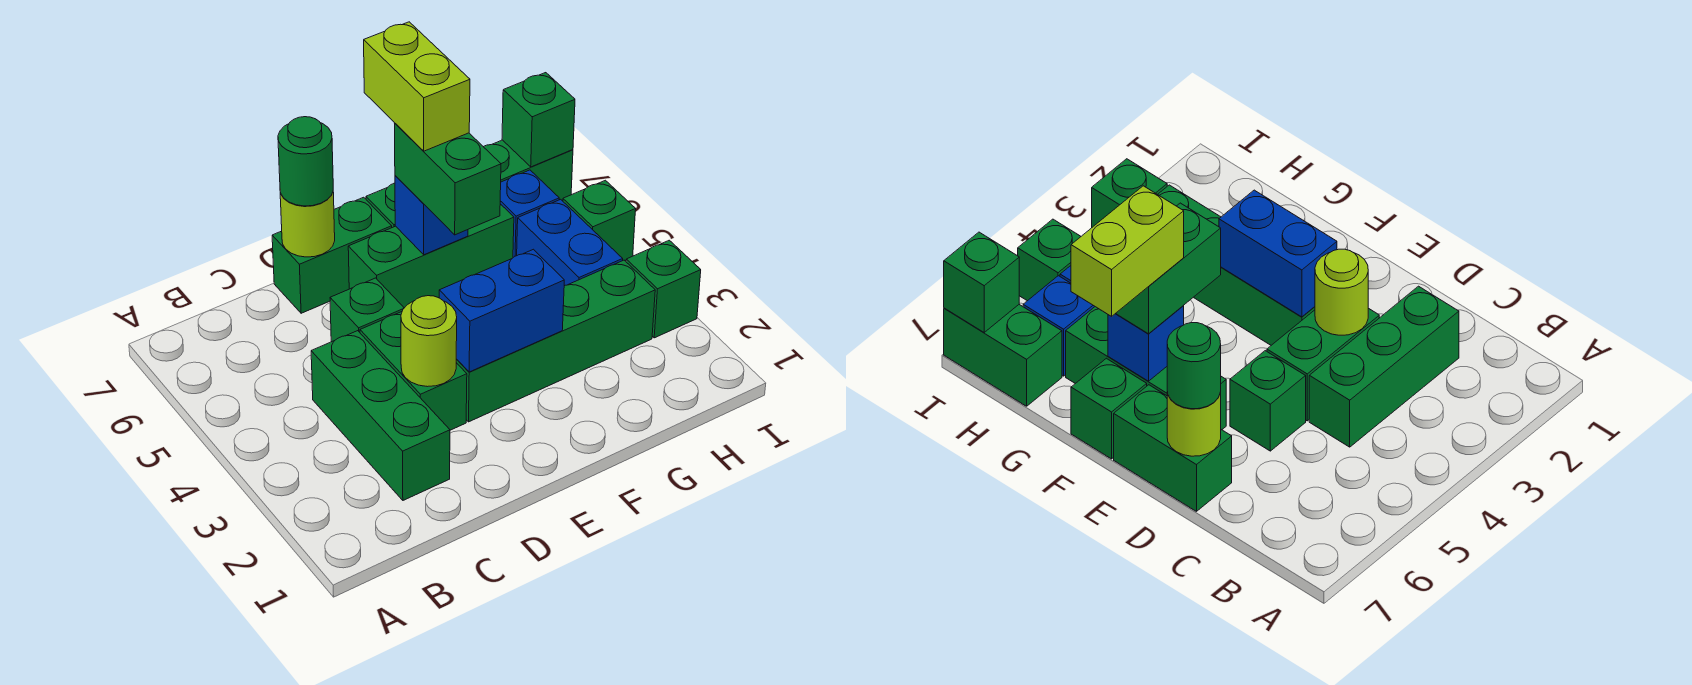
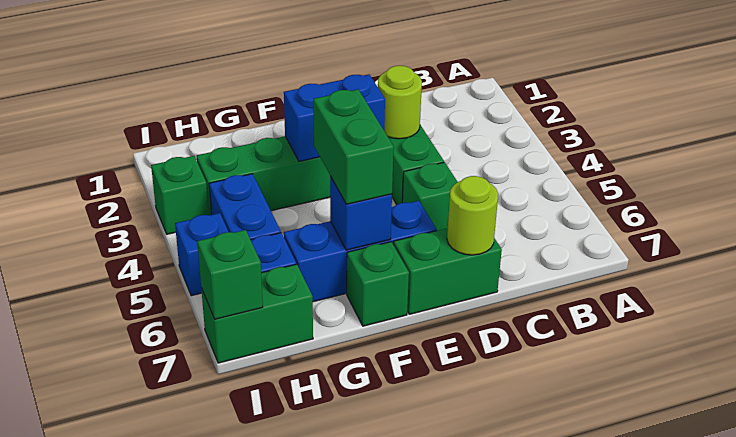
green 1x3 brick [311,331,450,500] -> none
green 1x1 round brick [278,117,333,206] -> none
green 1x3 brick [348,204,514,308] -> blue 1x3 brick [284,201,436,302]
lime 1x2 brick [364,22,470,151] -> none
green 1x1 brick [563,180,636,261] -> blue 1x1 brick [175,213,228,296]

